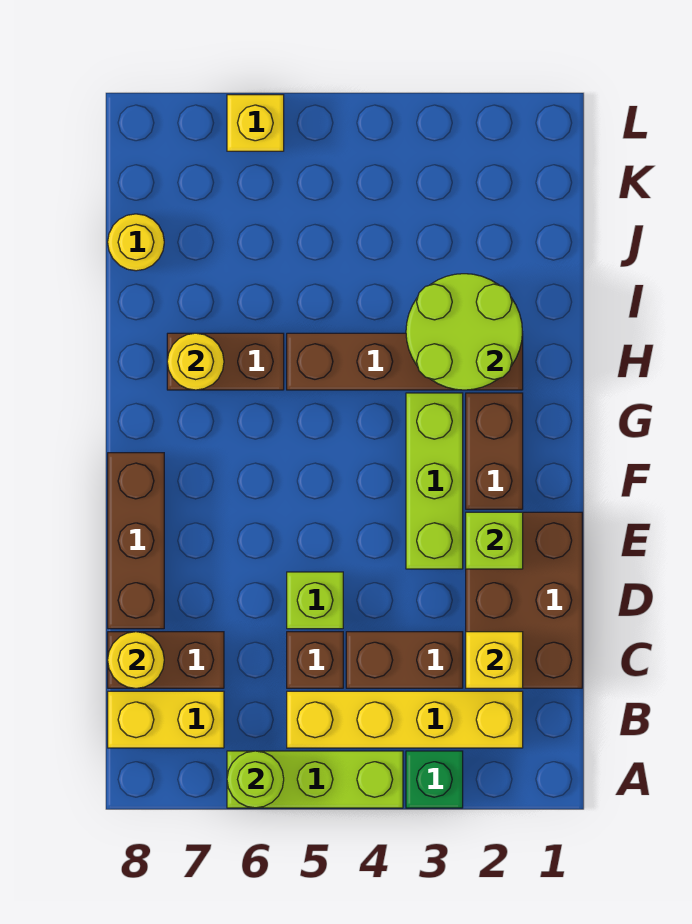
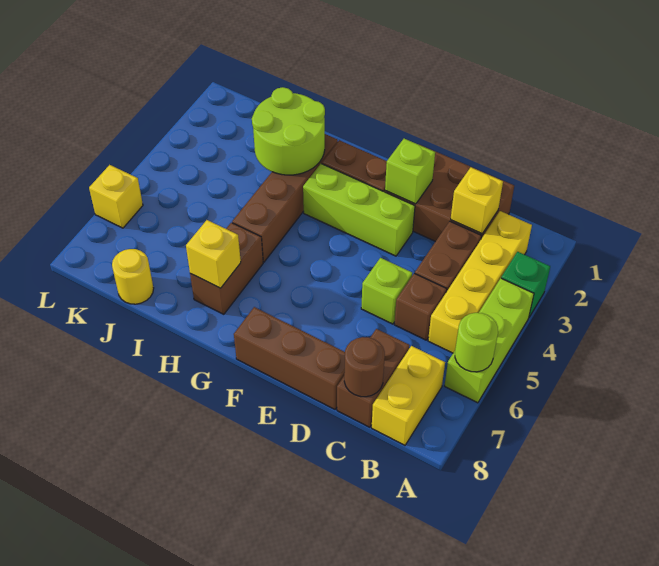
yellow 1x1 round brick [108,632,164,688] -> brown 1x1 round brick [344,337,385,397]
yellow 1x1 round brick [167,333,224,390] -> yellow 1x1 brick [186,220,241,288]

